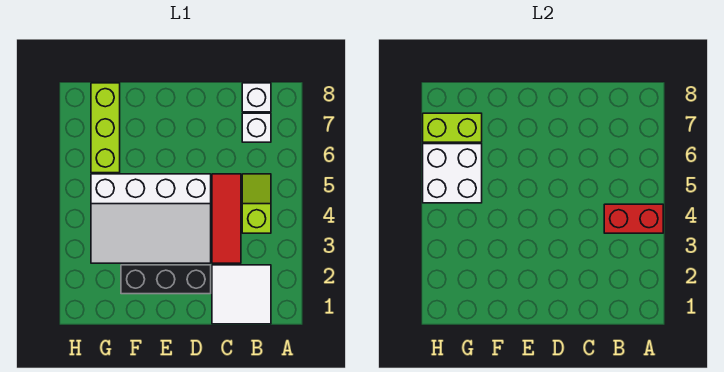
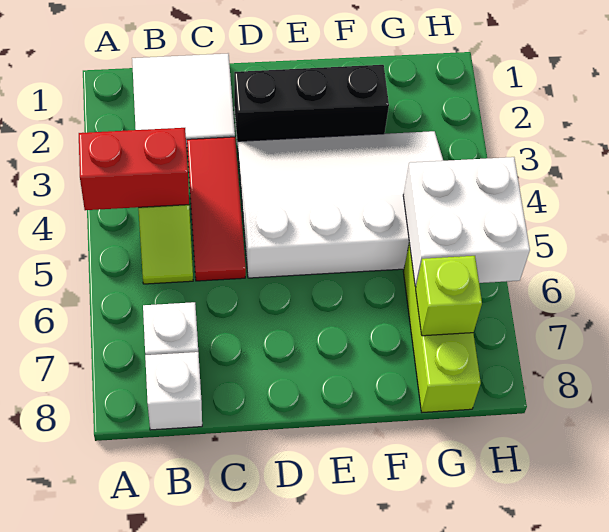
lime 1x2 brick [423,113,482,142] -> lime 1x1 brick [416,256,482,336]

